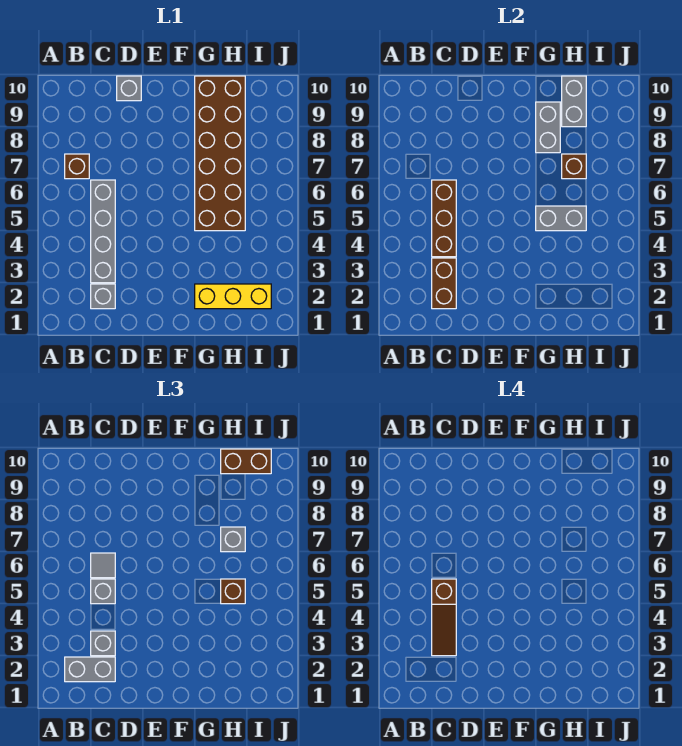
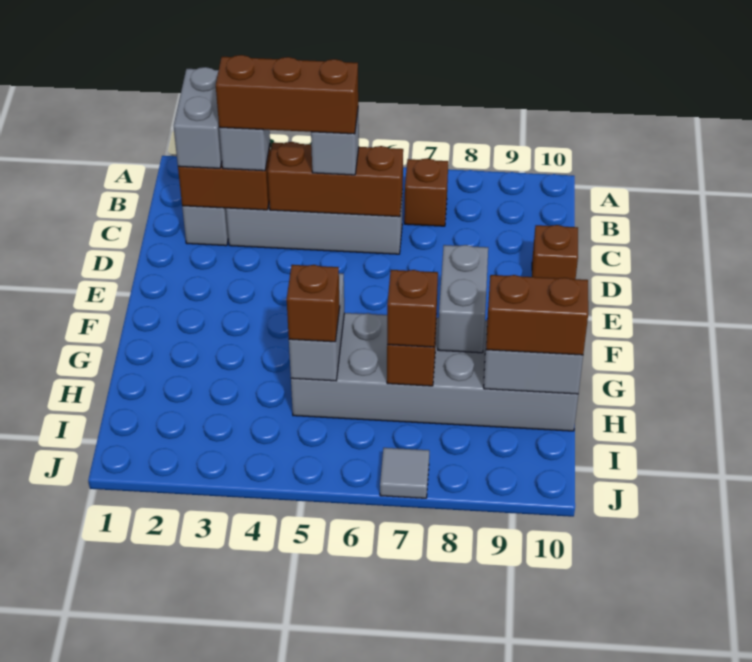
brown 1x3 slope [432,579,456,656] -> brown 1x3 brick [216,55,358,134]
grey 1x1 tile [91,553,115,578] -> grey 1x1 tile moved to [380,448,429,498]
grey 1x1 brick [117,76,141,101] -> brown 1x1 brick [532,225,578,279]
yellow 1x3 brick [195,284,271,309] -> none
brown 2x6 brick [195,76,245,231] -> grey 2x6 brick [291,313,578,431]
grey 1x2 brick [536,102,560,153] -> grey 1x2 brick turned to [438,245,488,353]
grey 1x1 brick [221,527,245,552] -> brown 1x1 brick [387,270,438,347]
brown 1x2 brick [221,449,271,474] -> brown 1x2 brick turned to [486,275,588,355]

